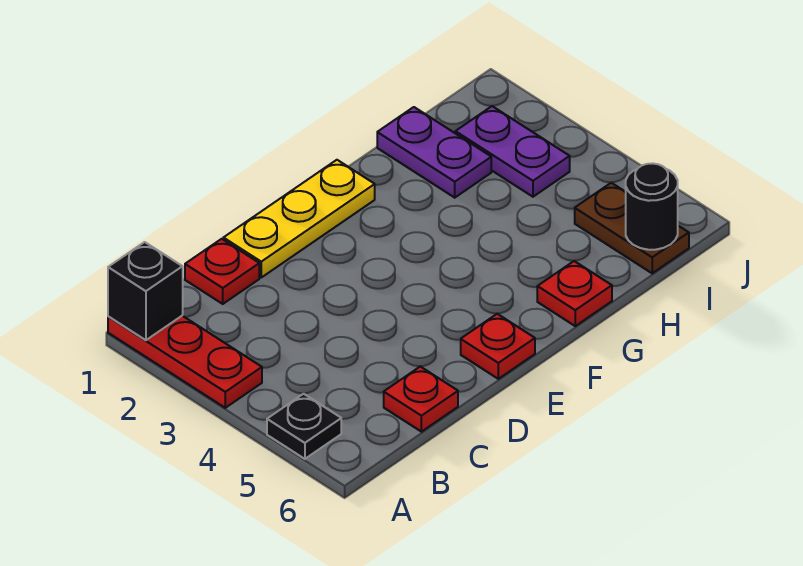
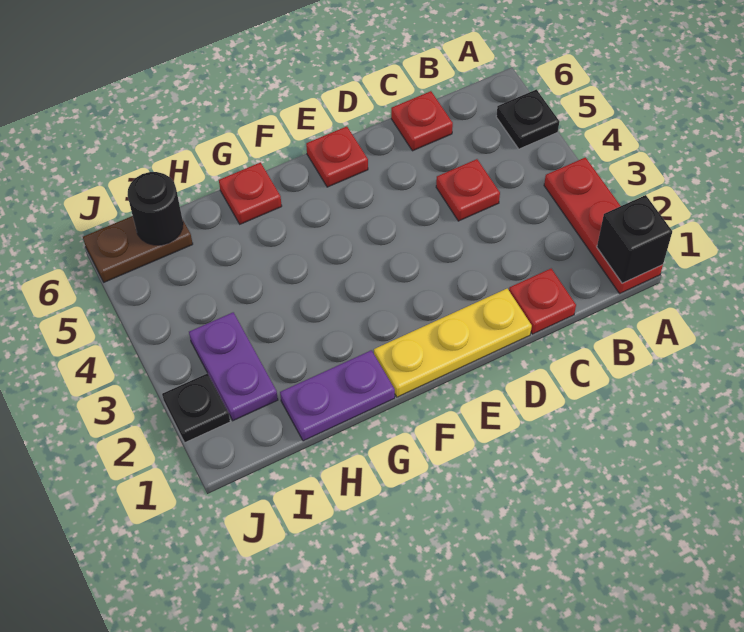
none -> red 1x1 plate [436,159,500,221]
purple 1x2 plate [377,107,491,198] -> purple 1x2 plate turned to [280,350,395,441]
brown 1x2 plate [575,183,689,273] -> brown 1x2 plate turned to [83,216,193,282]
none -> black 1x1 plate [162,373,230,442]

